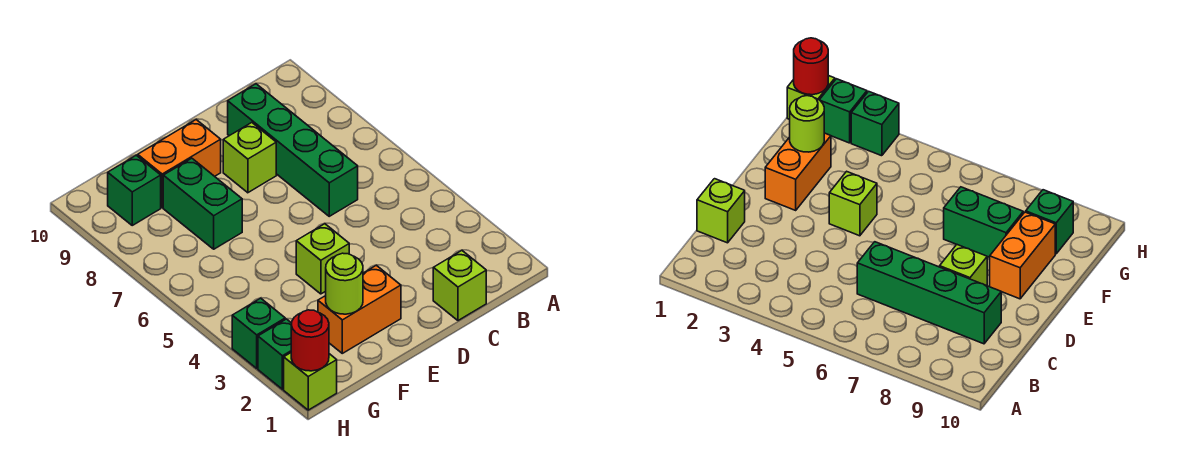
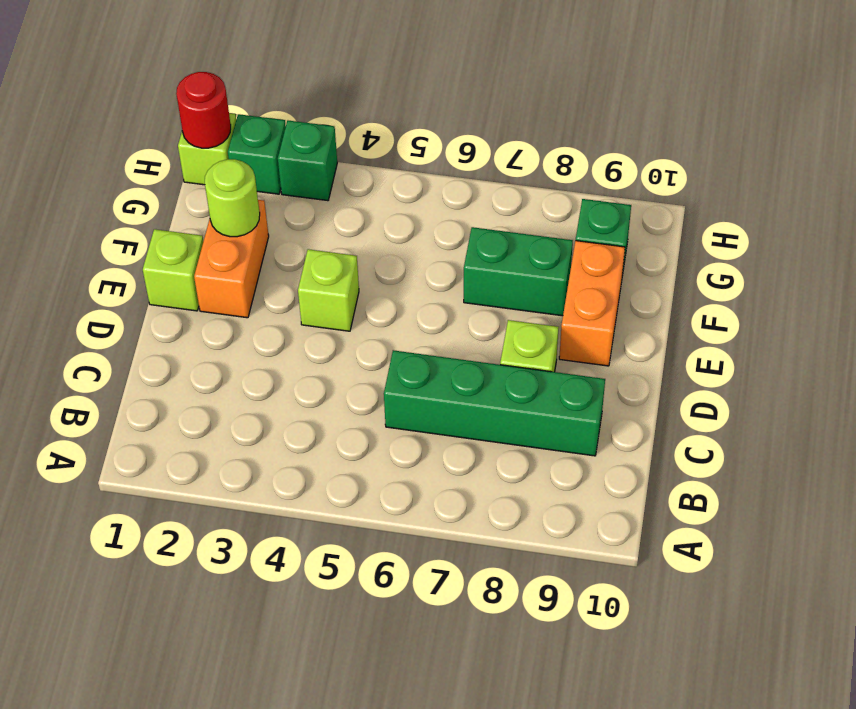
lime 1x1 brick [433,251,486,321] -> lime 1x1 brick moved to [143,229,203,311]

